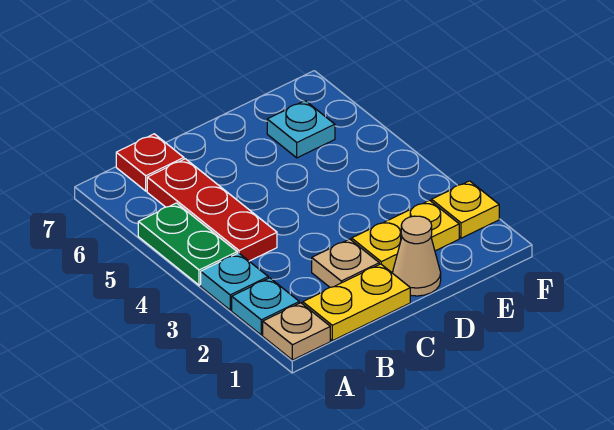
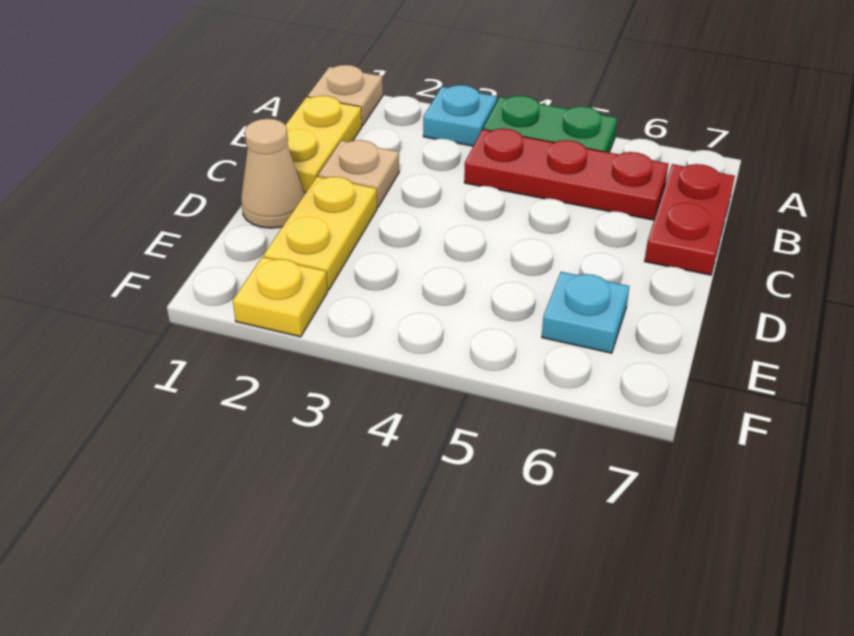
cyan 1x1 plate [232,278,299,335] -> none
red 1x1 plate [116,134,184,191] -> red 1x2 plate [645,164,735,275]

